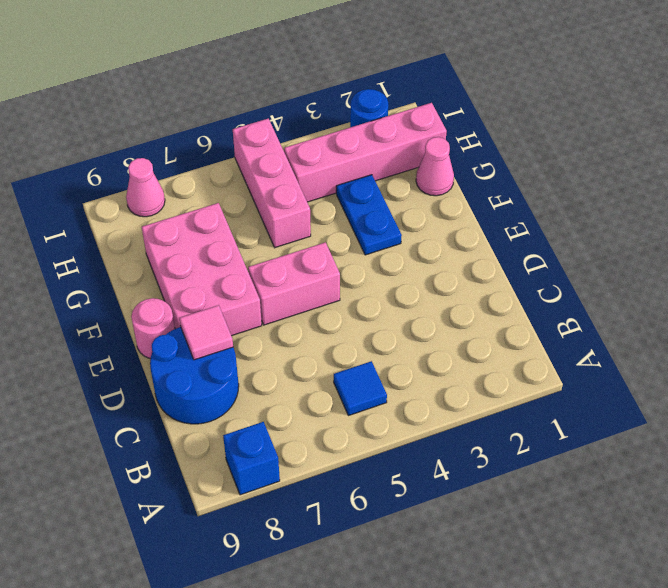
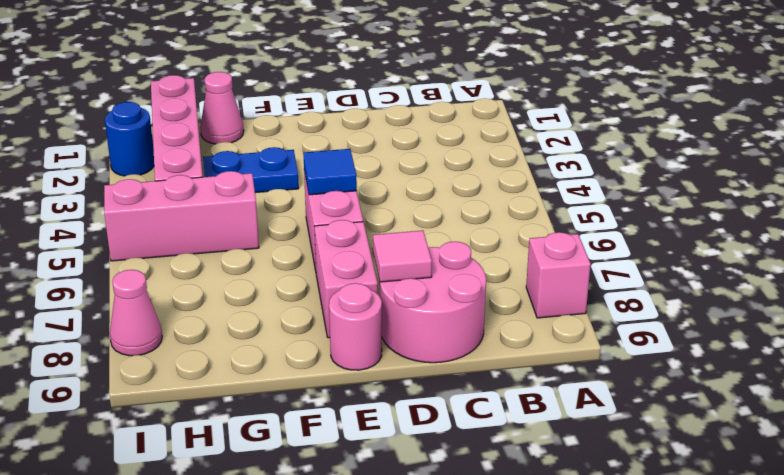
blue 1x1 brick [223,422,280,495] -> pink 1x1 brick [526,232,591,318]
blue 1x1 tile [334,361,387,416] -> blue 1x1 tile moved to [303,149,357,195]
blue 2x2 round brick [150,327,239,424] -> pink 2x2 round brick [380,242,486,363]
pink 2x3 brick [142,203,262,336] -> pink 1x2 brick [314,220,378,338]

